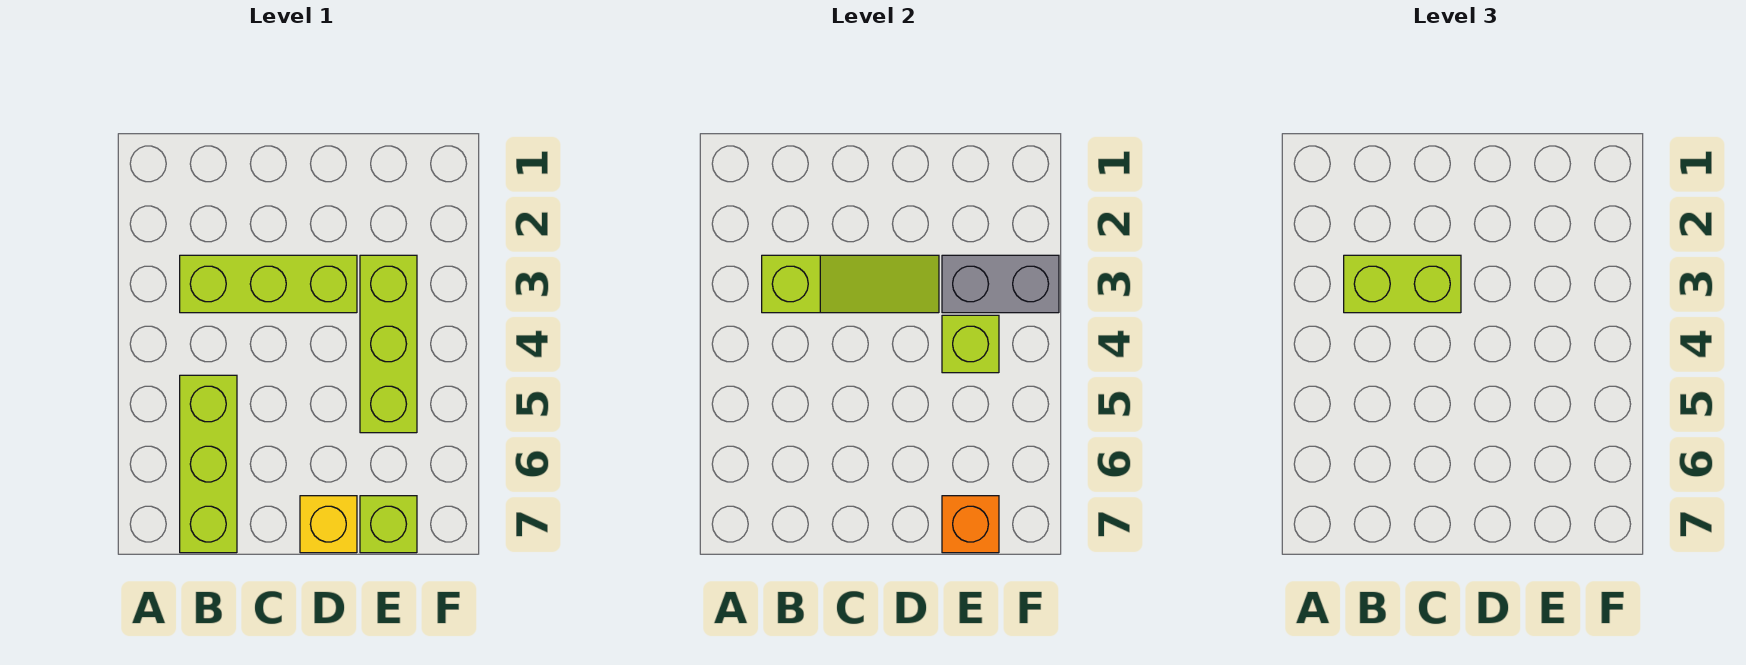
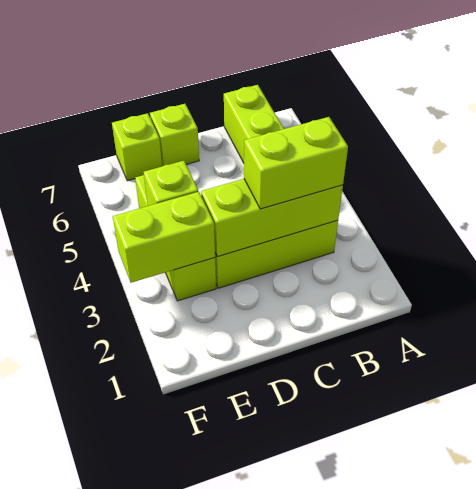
lime 1x3 slope [762,255,939,313] -> lime 1x3 brick [201,179,343,257]
yellow 1x1 brick [300,496,357,553] -> lime 1x1 brick [150,104,199,166]
grey 1x2 brick [942,255,1059,313] -> lime 1x2 brick [113,192,215,283]
orange 1x1 brick [942,496,999,553] -> none

